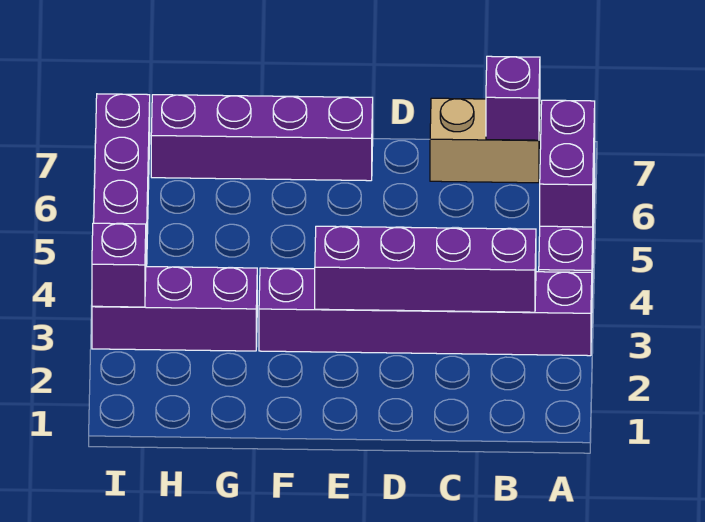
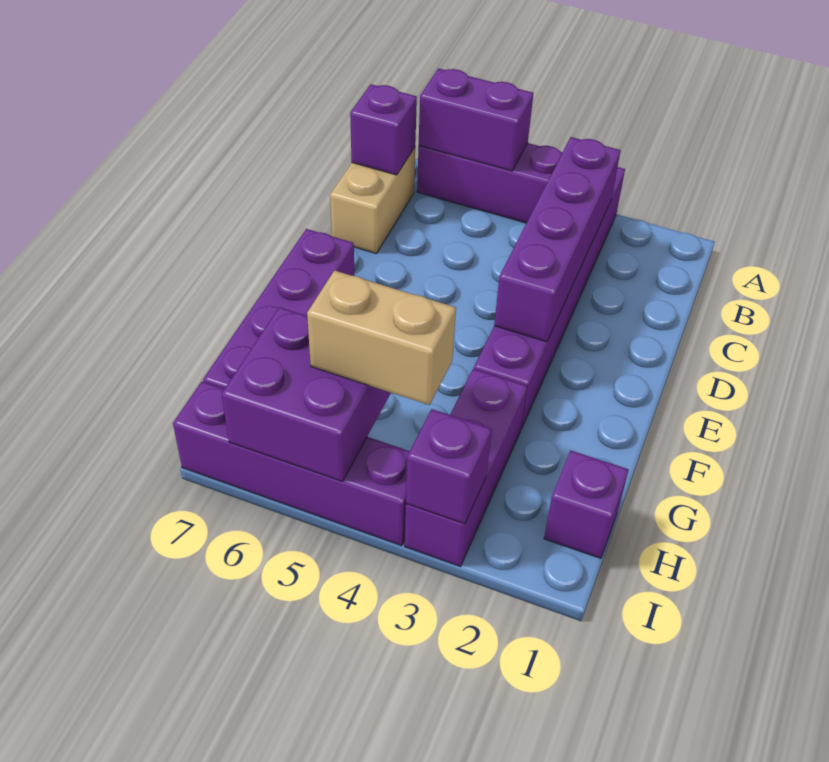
none -> purple 1x1 brick [544,450,629,558]
none -> tan 1x2 brick [307,271,456,405]
none -> purple 2x2 brick [222,307,391,481]

